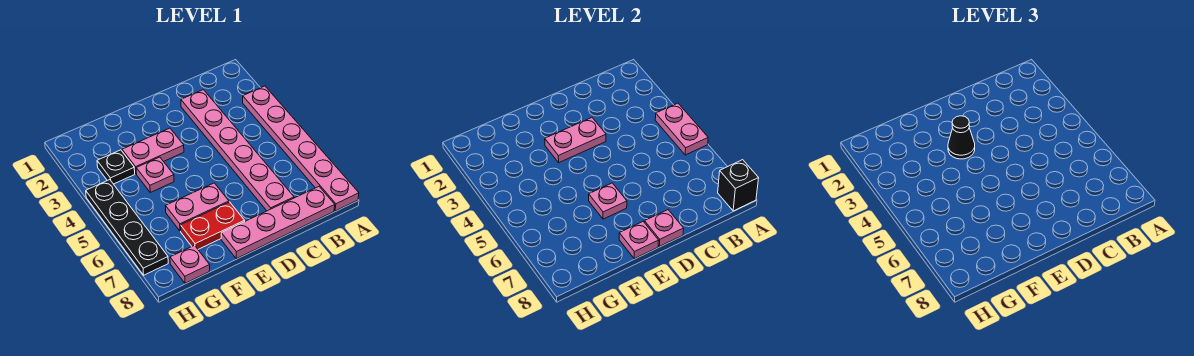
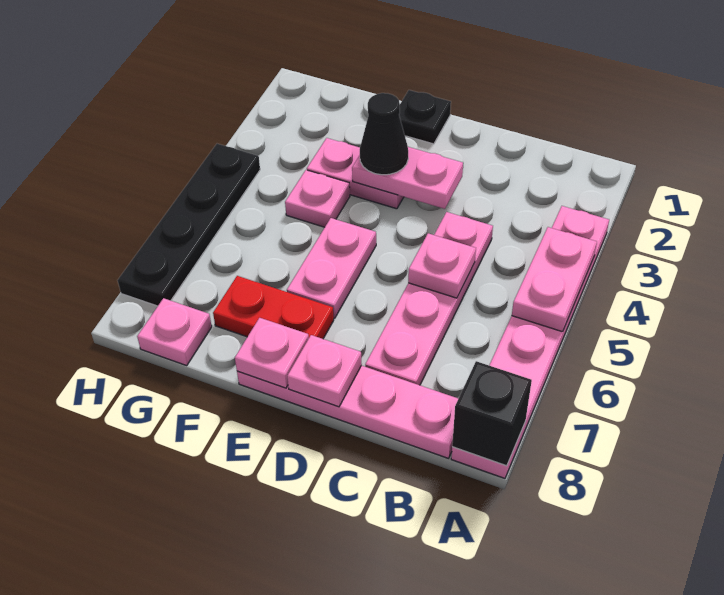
pink 1x6 plate [181,90,294,211] -> pink 1x4 plate [365,212,493,385]
pink 1x2 plate [166,183,229,231] -> pink 1x2 plate turned to [287,218,376,318]
pink 1x1 plate [589,183,627,219] -> pink 1x1 plate moved to [408,233,476,298]
black 1x1 plate [97,150,135,184] -> black 1x1 plate moved to [399,90,451,144]

